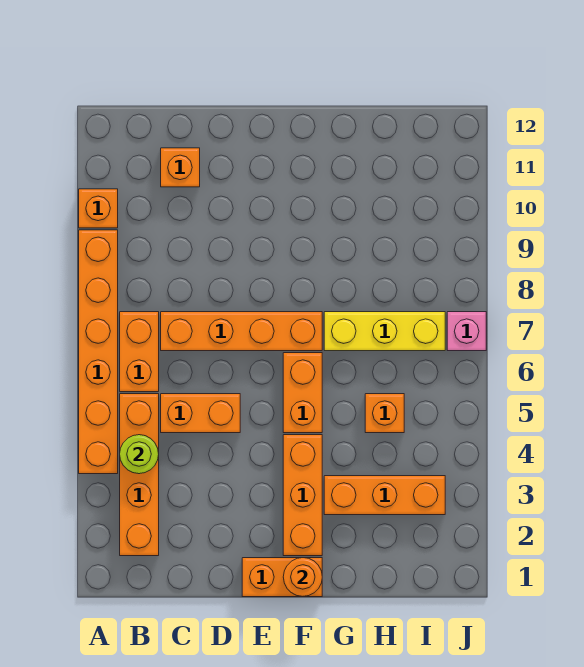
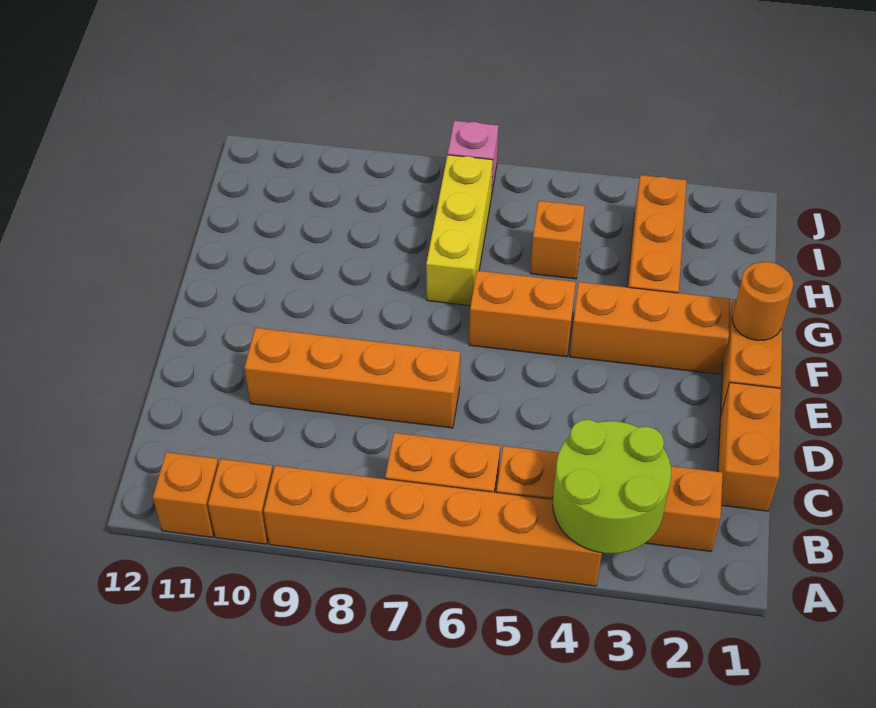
lime 1x1 round brick [120,435,159,474] -> lime 2x2 round brick [553,420,671,554]
orange 1x2 brick [161,394,240,433] -> orange 1x2 brick moved to [718,383,781,511]
orange 1x4 brick [161,312,322,351] -> orange 1x4 brick turned to [245,328,460,428]
orange 1x1 brick [161,148,200,187] -> orange 1x1 brick moved to [153,452,219,537]

